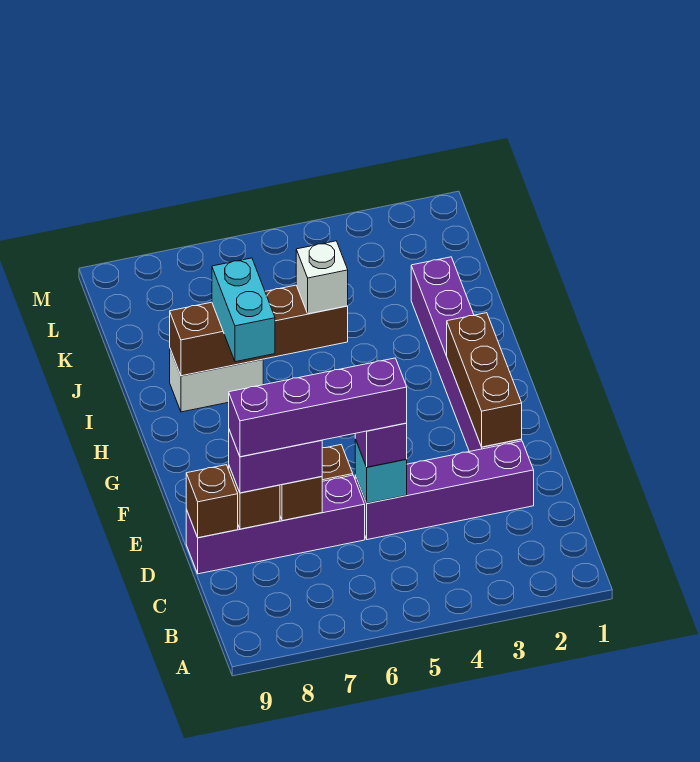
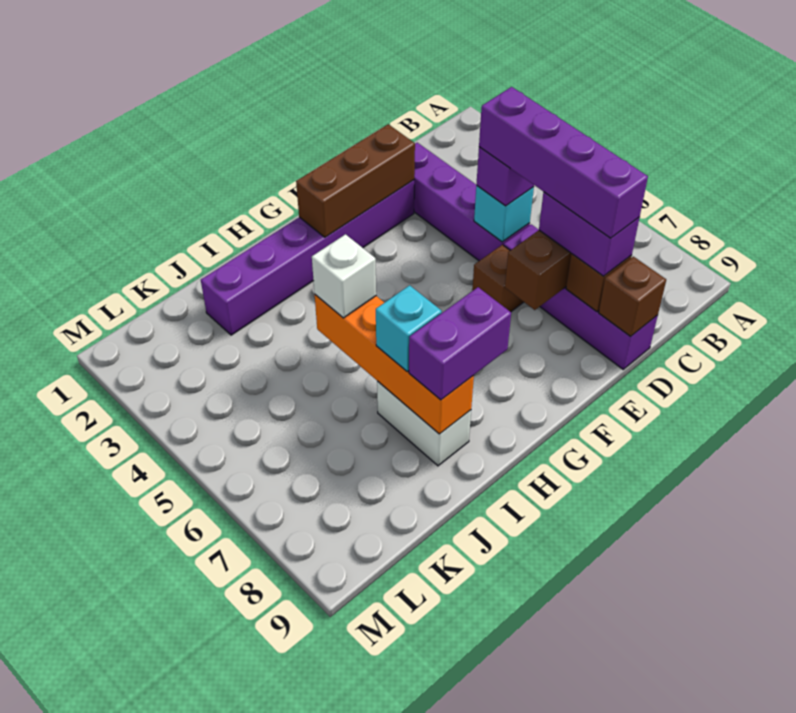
cyan 1x2 brick [212,258,275,362] -> cyan 1x1 brick [376,285,442,371]
none -> purple 1x2 brick [409,287,511,400]
brown 1x4 brick [170,285,348,376] -> orange 1x4 brick [315,295,474,434]

